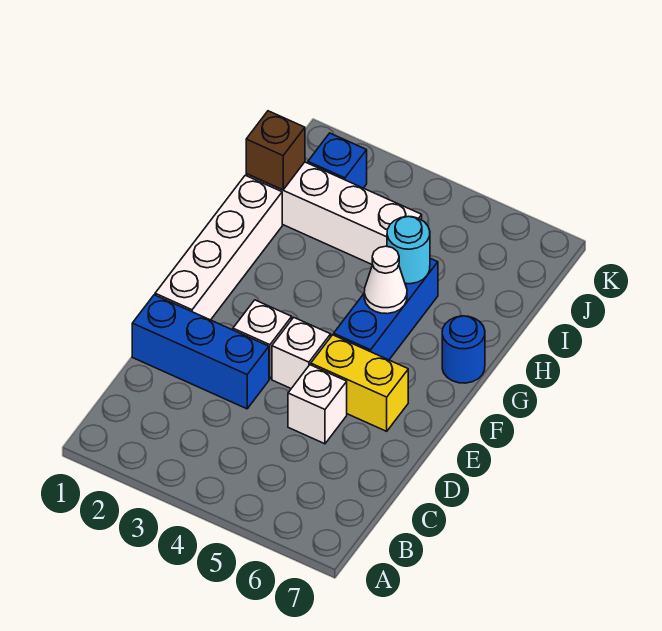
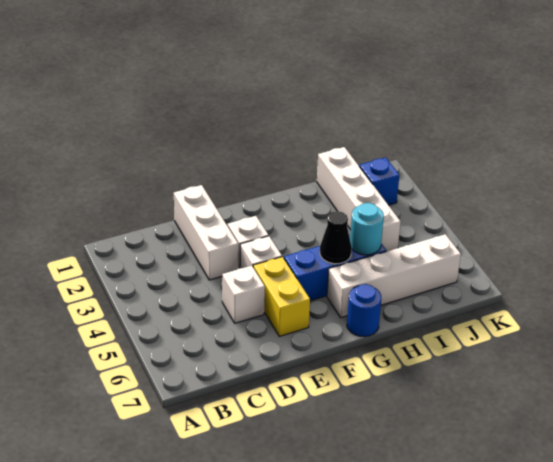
blue 1x3 brick [132,295,269,409] -> white 1x3 brick [174,185,238,280]
white 1x4 brick [155,175,282,320] -> white 1x4 brick moved to [327,234,461,318]
white 1x1 cone [364,246,407,314] -> black 1x1 cone [320,211,352,264]
brown 1x1 brick [246,111,305,190] -> none

